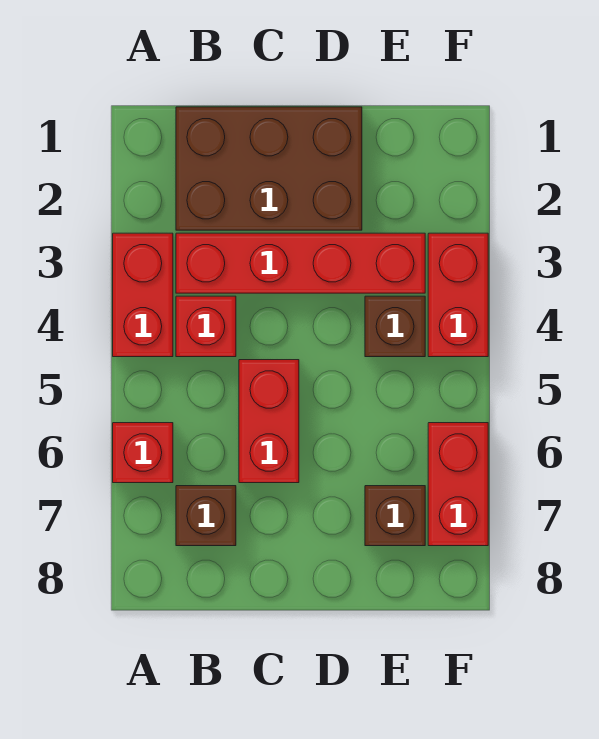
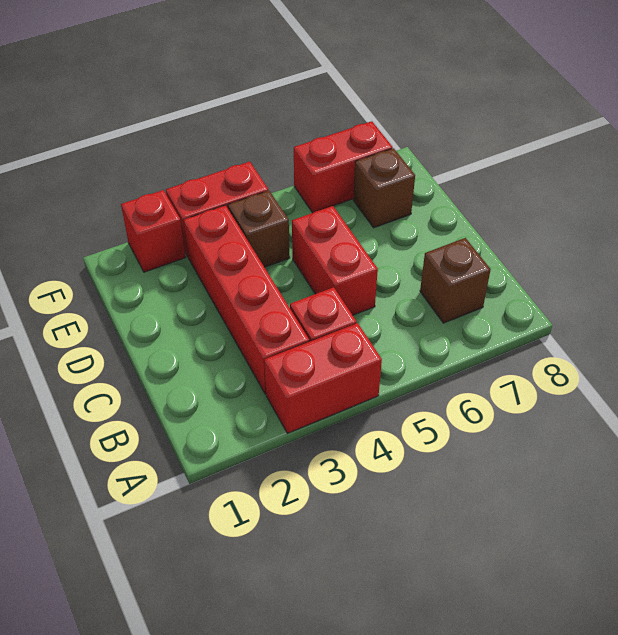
red 1x1 brick [113,423,173,483] -> red 1x1 brick moved to [121,190,185,272]
brown 2x3 brick [176,107,362,230] -> none
red 1x2 brick [239,360,299,483] -> red 1x2 brick turned to [292,206,378,315]

